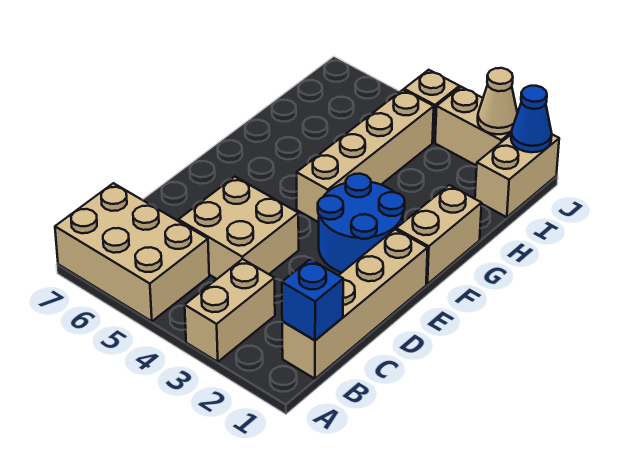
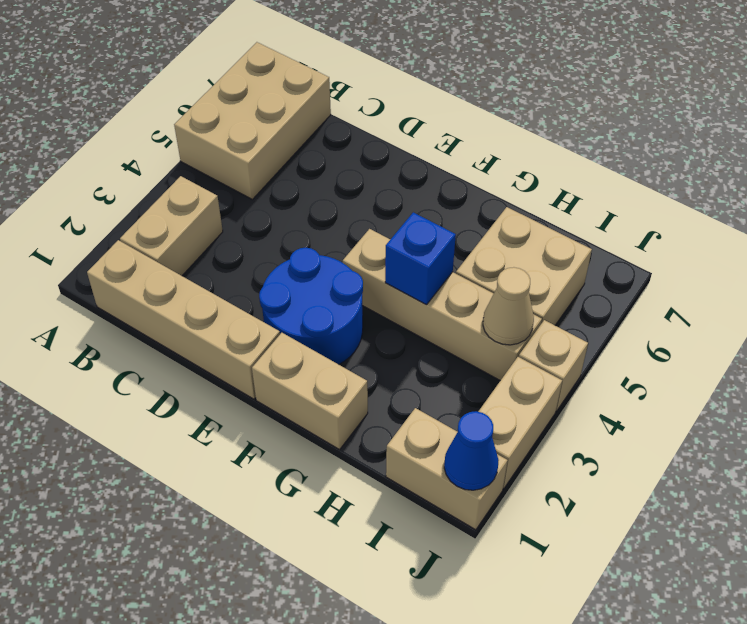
tan 1x2 brick [185,259,275,362] -> tan 1x2 brick turned to [120,176,223,276]
blue 1x1 brick [282,259,343,340] -> blue 1x1 brick moved to [385,212,456,305]
tan 2x2 brick [179,177,299,279] -> tan 2x2 brick moved to [456,207,592,325]
tan 1x1 cone [478,68,517,134] -> tan 1x1 cone moved to [483,267,534,345]

